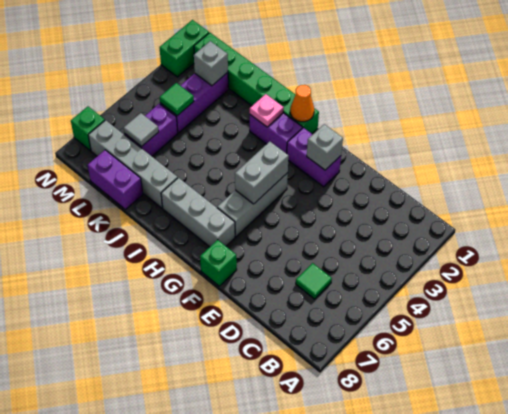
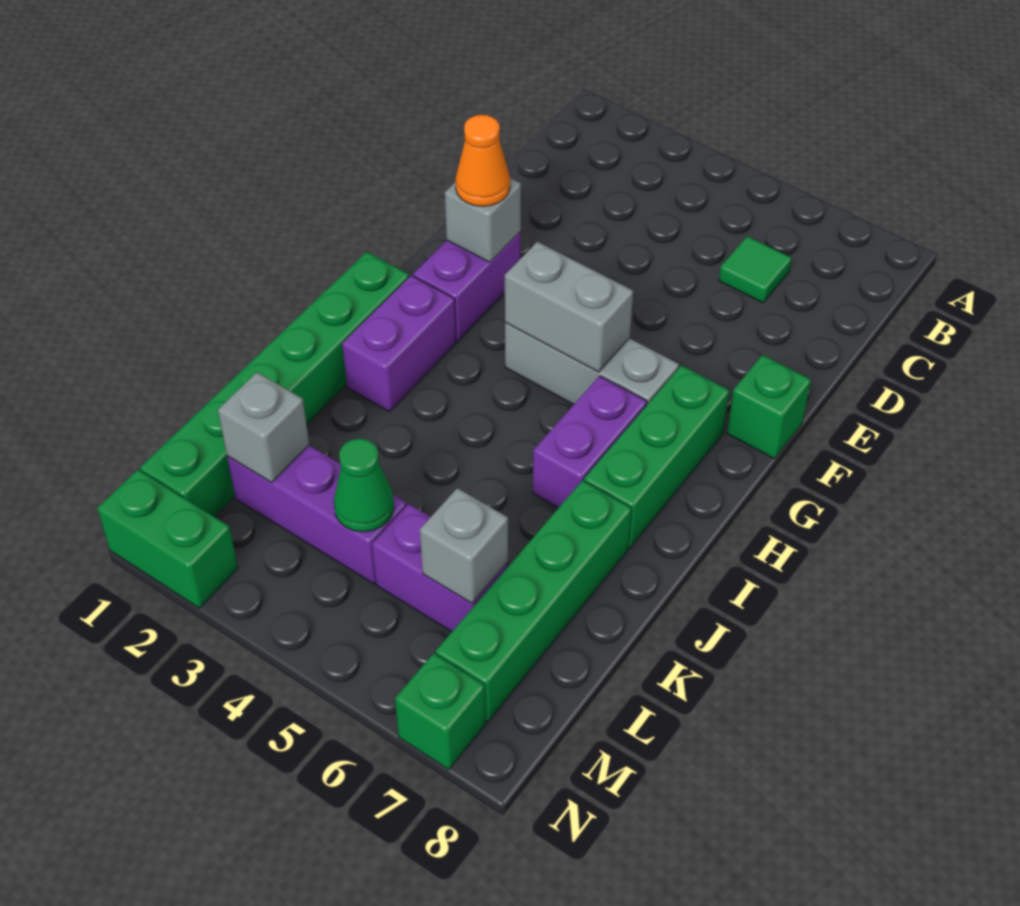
grey 1x3 brick [161,178,235,247] -> green 1x3 brick [584,365,729,548]
orange 1x1 cone [290,85,314,122] -> orange 1x1 cone moved to [455,115,510,206]
pink 1x1 plate [250,94,284,127] -> none
grey 1x4 brick [88,120,178,208] -> green 1x4 brick [436,481,632,722]
purple 1x2 brick [88,150,143,210] -> purple 1x2 brick moved to [533,376,647,508]
green 1x1 tile [160,83,194,116] -> green 1x1 cone [334,439,394,532]
grey 1x1 tile [124,113,159,147] -> grey 1x1 brick [420,488,508,603]

